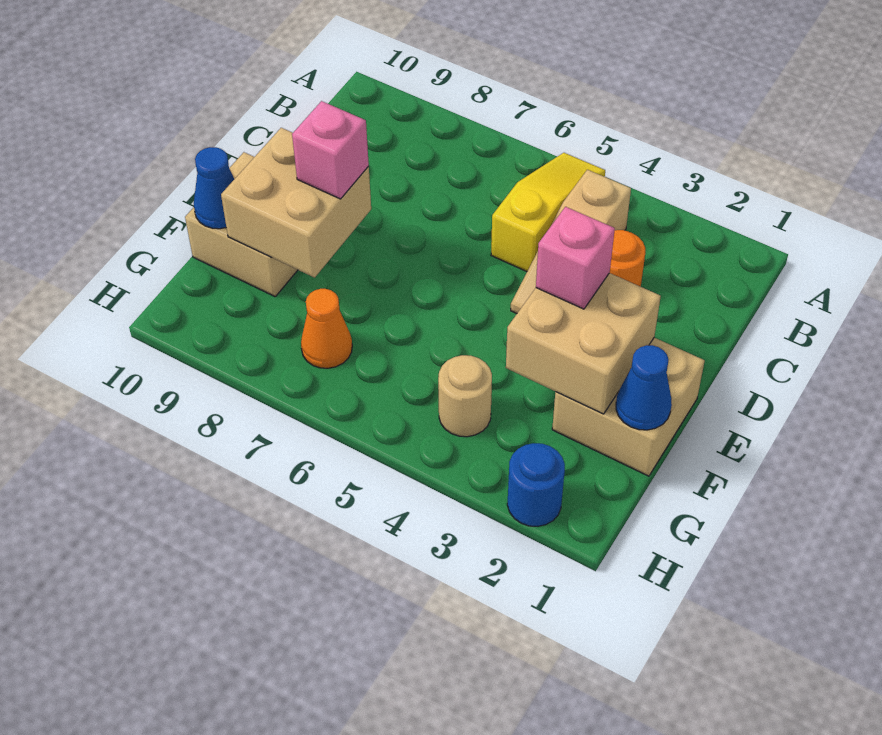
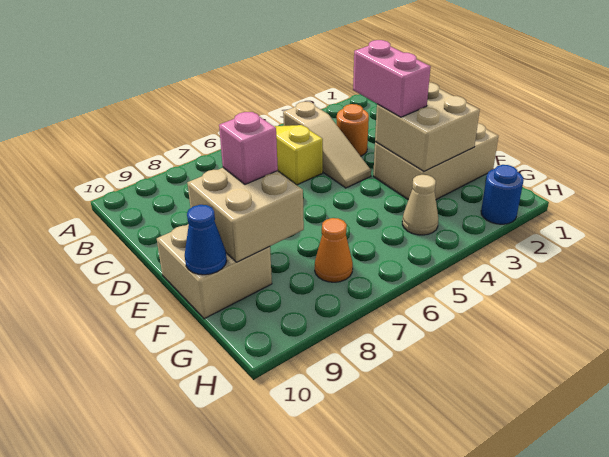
tan 2x2 brick [552,338,705,476] -> tan 2x3 brick [373,123,498,200]
pink 1x1 brick [536,207,615,309] -> pink 1x2 brick [353,40,431,117]
blue 1x1 cone [616,345,672,430] -> none
tan 1x1 round brick [438,355,492,437] -> tan 1x1 cone [402,175,438,235]

